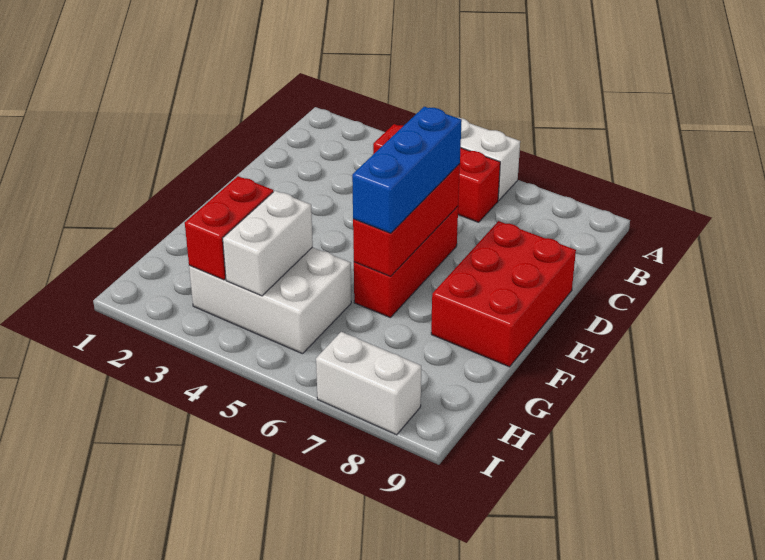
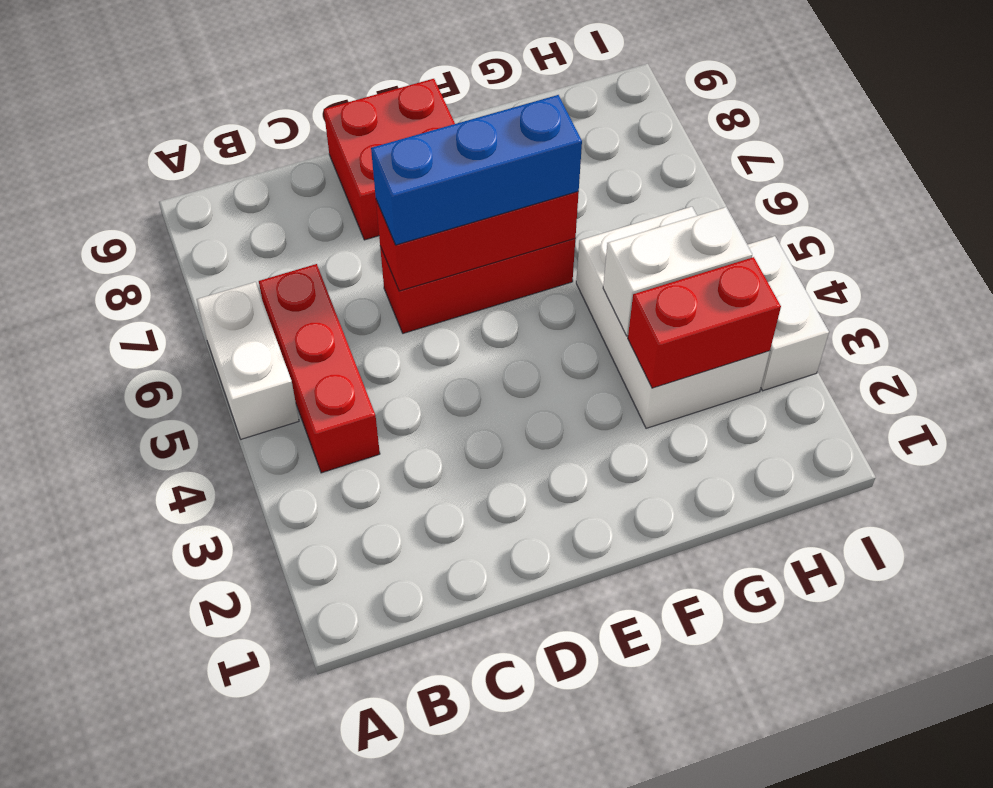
red 2x3 brick [431,221,576,367] -> red 2x2 brick [324,79,455,240]
white 1x2 brick [316,332,421,435] -> white 1x2 brick moved to [747,236,829,391]

